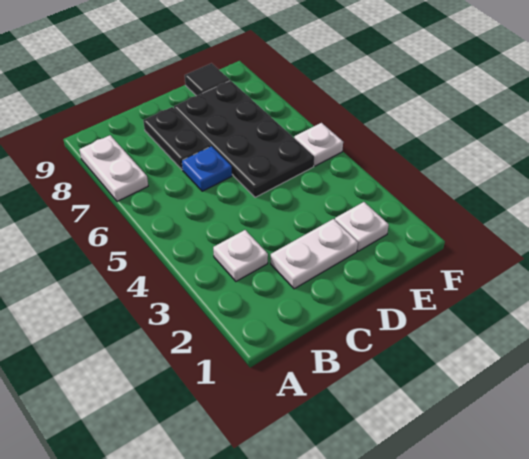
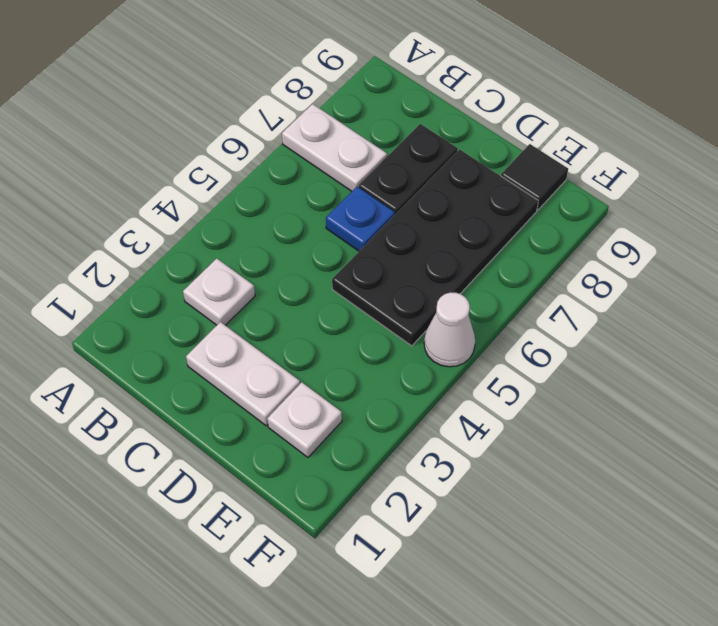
white 1x2 plate [79,135,148,201] -> white 1x2 plate turned to [282,104,387,191]
white 1x1 plate [294,123,343,166] -> white 1x1 cone [424,293,475,367]

